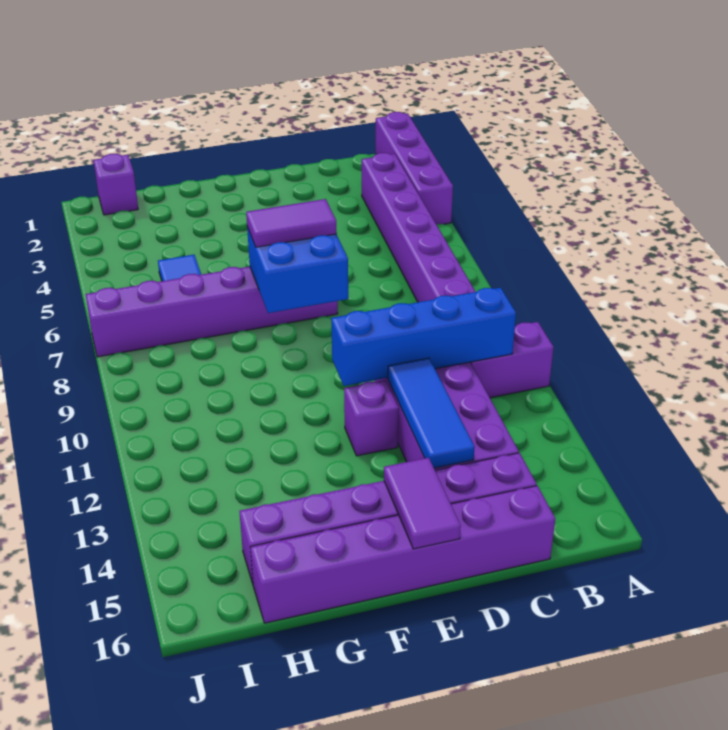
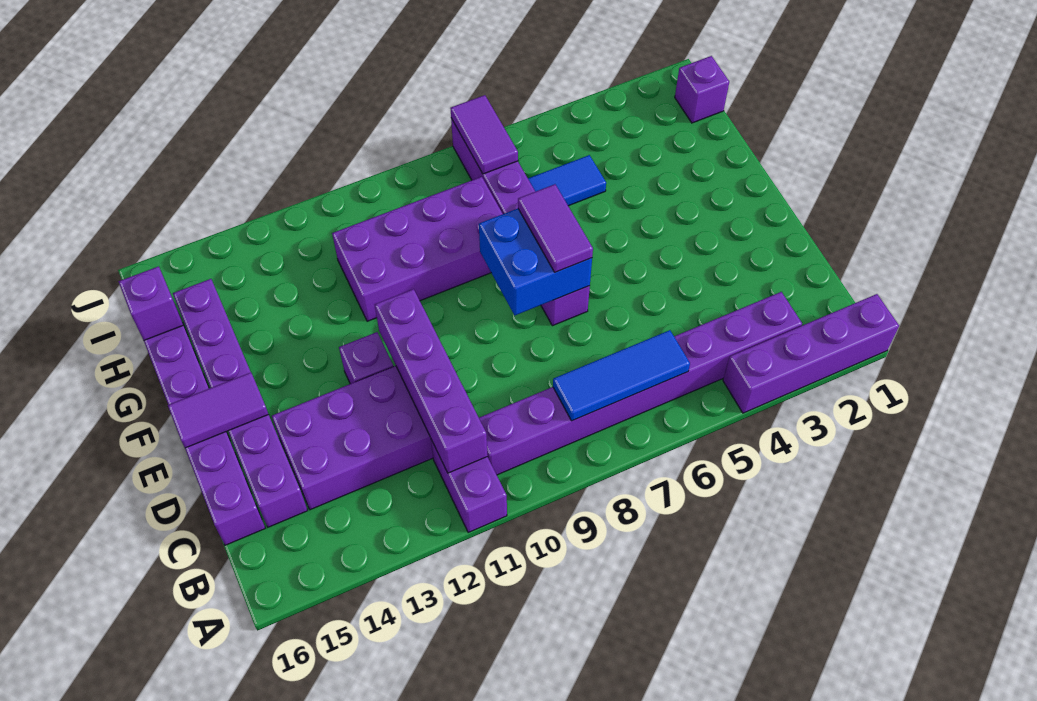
blue 1x4 brick [331,288,516,386] -> purple 1x4 brick [375,289,488,473]
blue 1x3 tile [388,358,475,468] -> blue 1x3 tile moved to [553,330,690,421]
none -> purple 2x4 brick [332,177,503,321]
none -> purple 1x1 brick [118,266,183,340]
none -> purple 1x2 tile [450,95,518,174]

